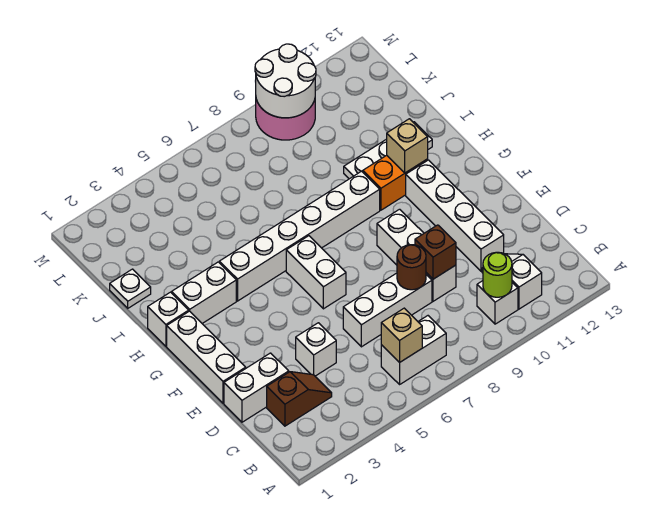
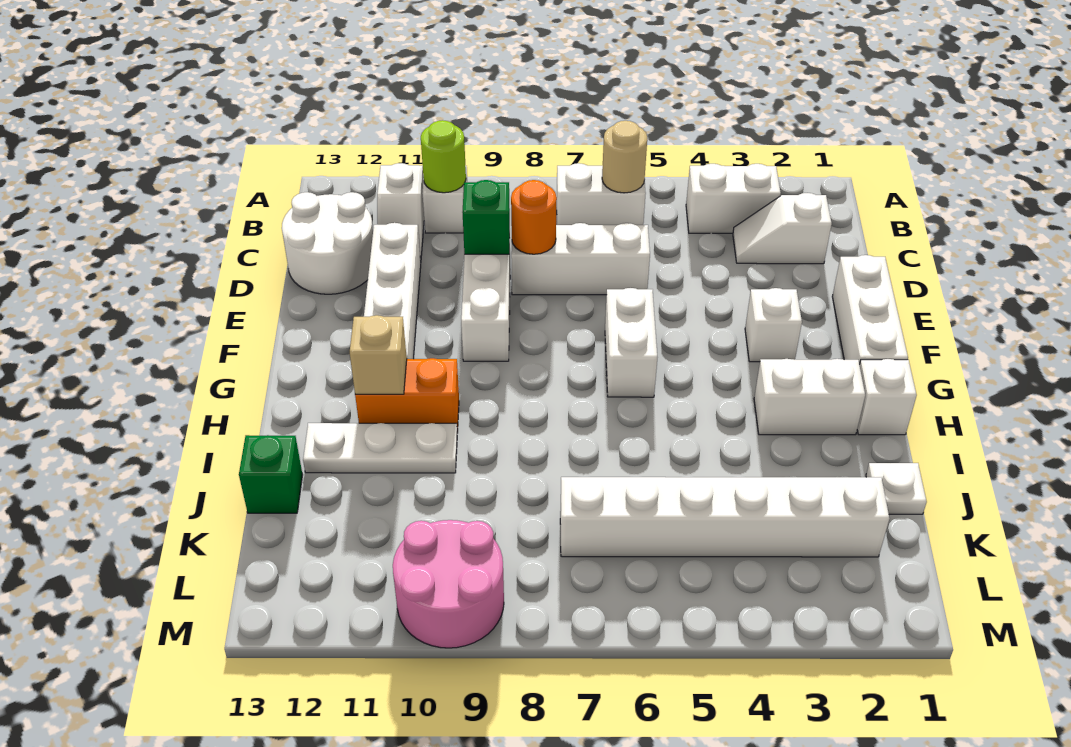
tan 1x1 brick [381,308,422,363] -> tan 1x1 round brick [602,121,647,193]
brown 1x2 slope [267,372,332,426] -> white 1x2 slope [733,193,832,264]
white 1x2 brick [224,353,289,422] -> white 1x2 brick moved to [686,164,781,233]
white 1x1 brick [296,323,336,376] -> white 1x1 brick moved to [745,288,802,362]
brown 1x1 round brick [397,245,426,290] -> orange 1x1 round brick [511,180,557,254]
brown 1x1 brick [415,225,456,279] -> green 1x1 brick [462,180,510,254]
white 1x6 brick [219,171,380,301] -> white 1x6 brick moved to [560,477,890,557]
none -> green 1x1 brick [239,435,303,513]
white 2x2 round brick [255,44,316,118] -> white 2x2 round brick moved to [282,192,373,294]

